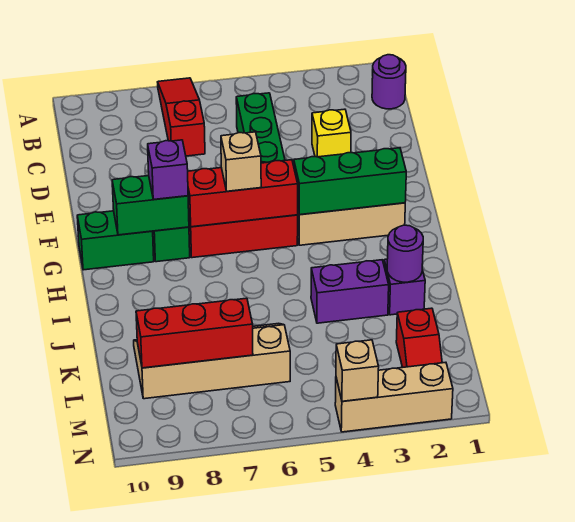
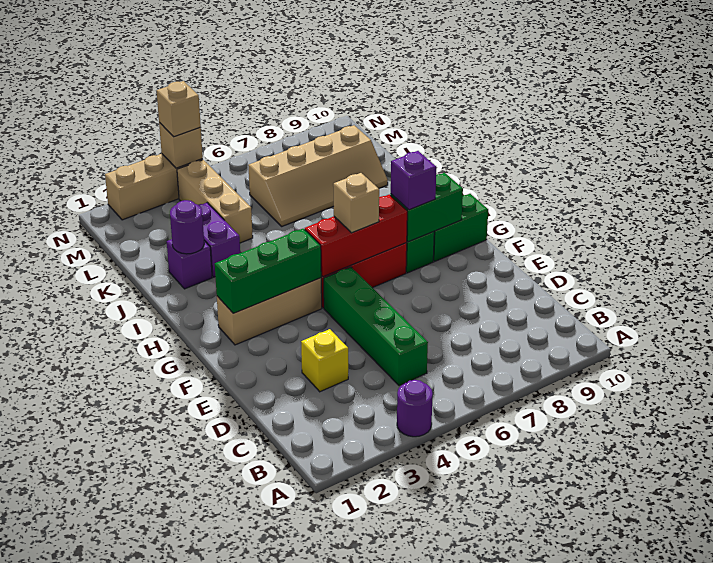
red 1x3 slope [158,78,205,156] -> none
purple 1x1 round brick [372,55,406,109] -> purple 1x1 round brick moved to [397,380,433,437]
purple 1x2 brick [311,260,389,323] -> purple 1x2 brick turned to [199,203,240,277]
none -> tan 1x3 brick [177,160,253,243]
red 1x2 slope [396,308,442,367] -> none
red 1x3 brick [136,298,253,368] -> none
none -> tan 1x1 brick [157,81,201,137]

